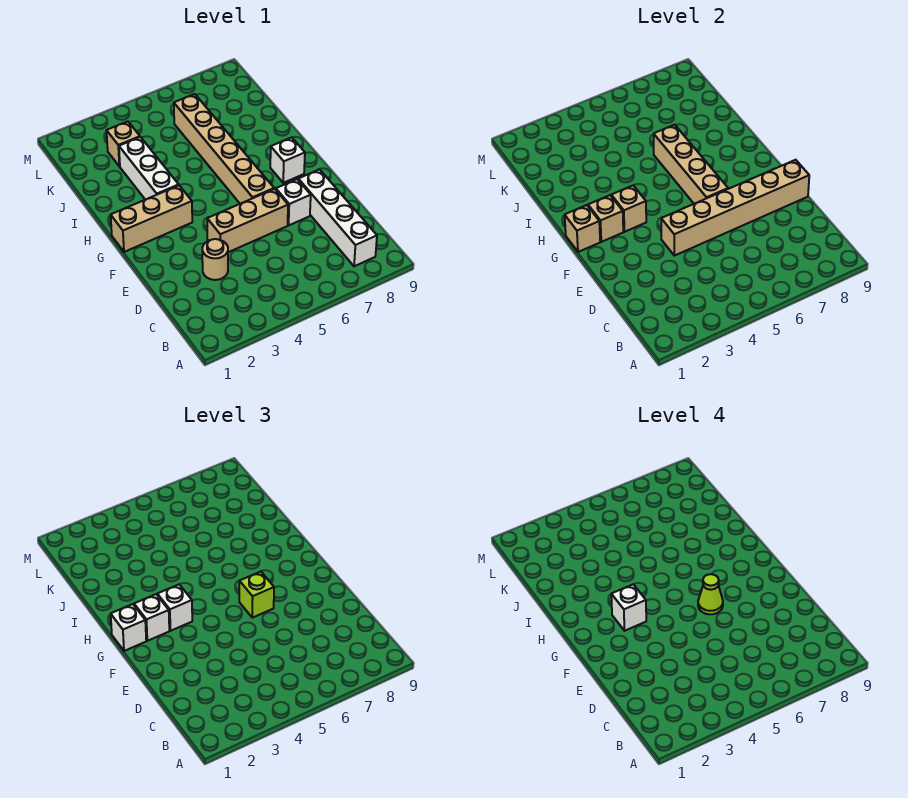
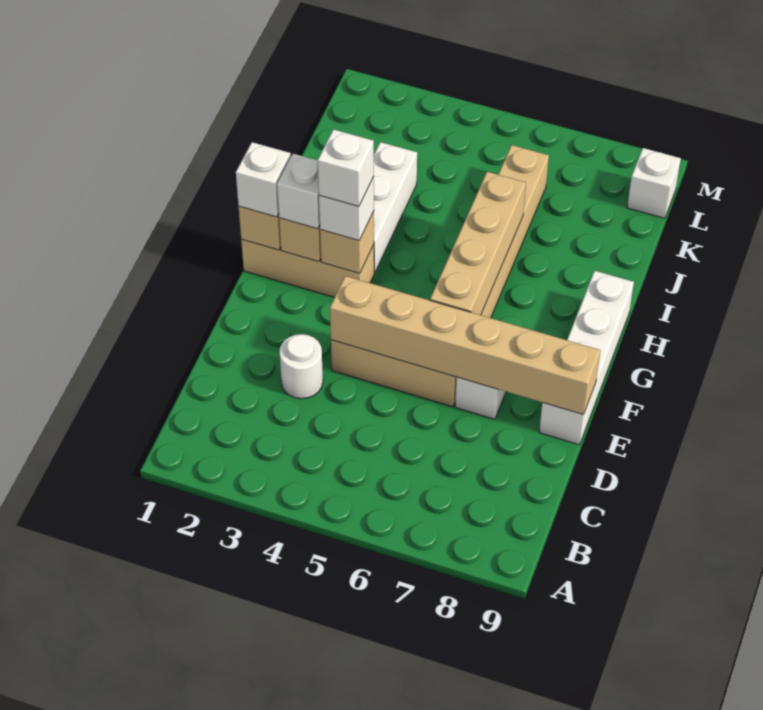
white 1x4 brick [298,170,377,266] -> white 1x4 brick moved to [539,271,634,445]
tan 1x1 round brick [202,239,228,280] -> white 1x1 round brick [279,334,323,399]
lime 1x1 brick [239,572,274,618] -> none
lime 1x1 cone [698,574,723,614] -> none
white 1x1 brick [270,137,305,183] -> white 1x1 brick moved to [627,148,681,218]
tan 1x1 brick [106,121,140,166] -> none

